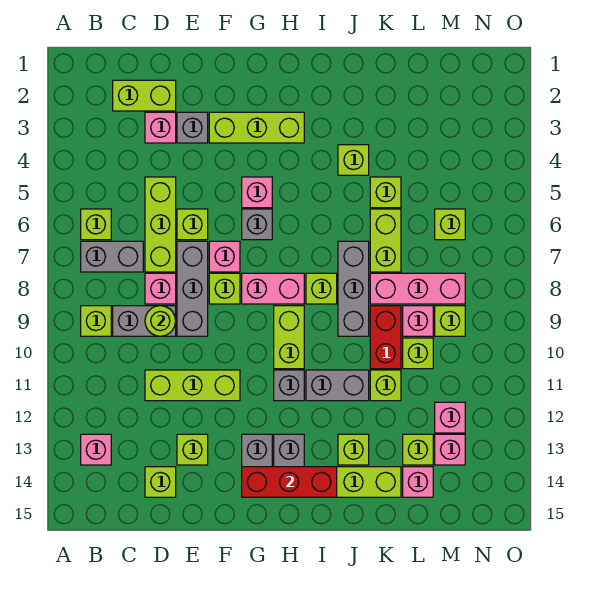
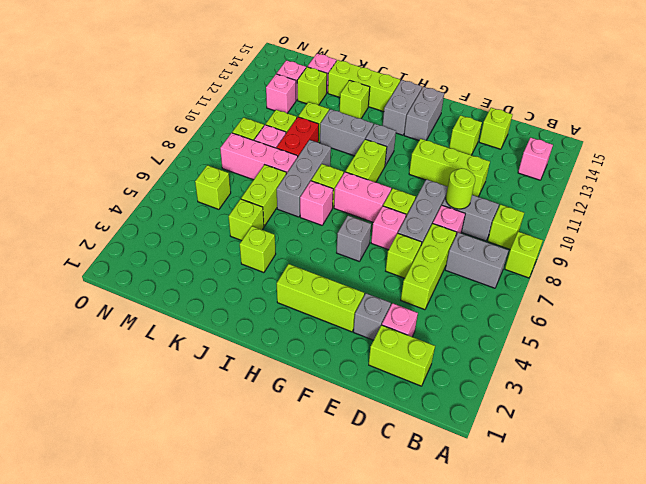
lime 1x1 brick [81,209,111,240] -> lime 1x1 brick moved to [505,232,543,278]
pink 1x1 brick [242,177,272,208] -> pink 1x1 brick moved to [300,181,333,225]
red 1x3 brick [242,467,337,497] -> none

